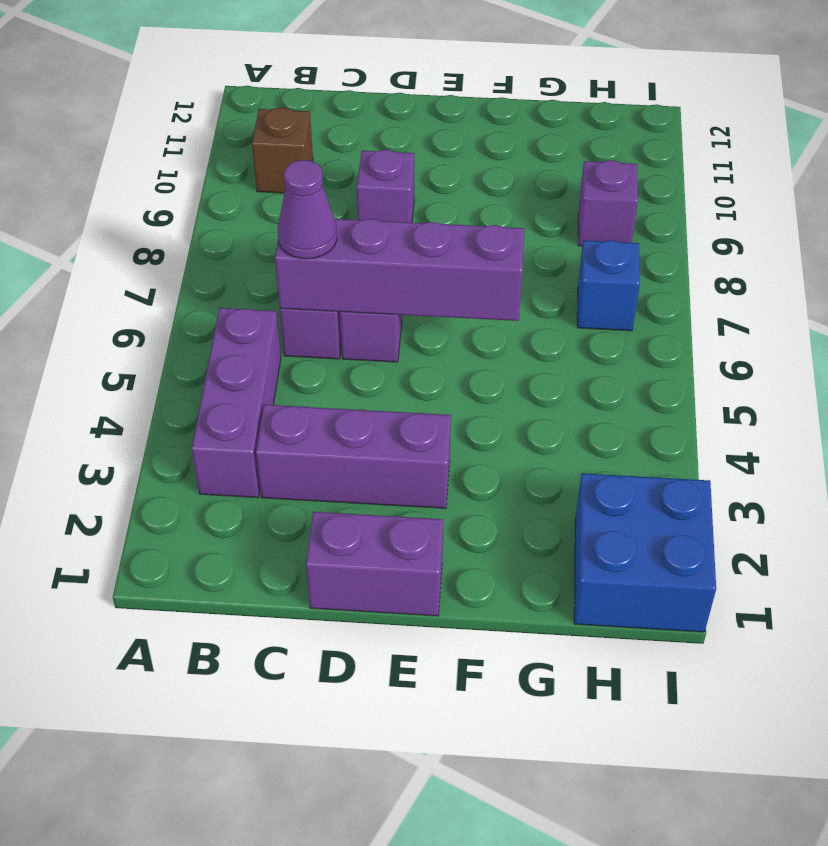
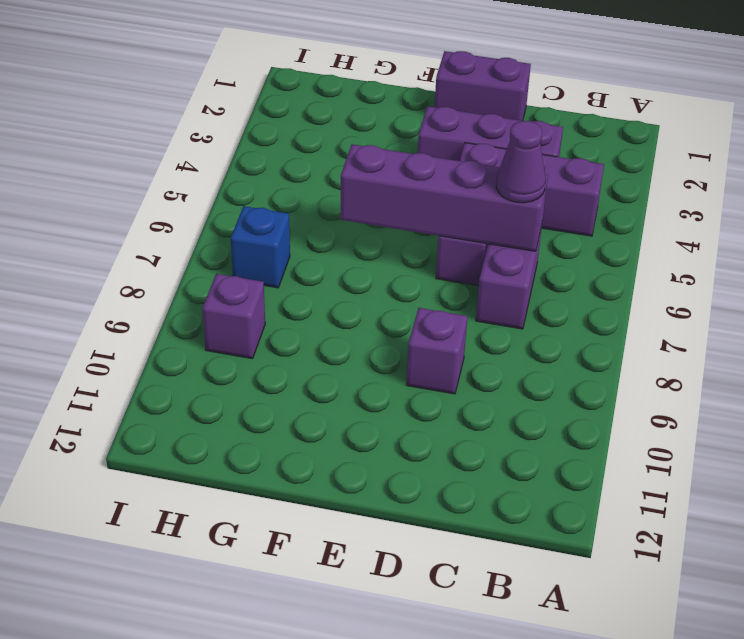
purple 1x3 brick [191,308,281,498] -> purple 1x3 brick turned to [460,143,604,236]
brown 1x1 brick [252,107,313,193] -> none
blue 2x2 brick [574,473,716,632] -> none

